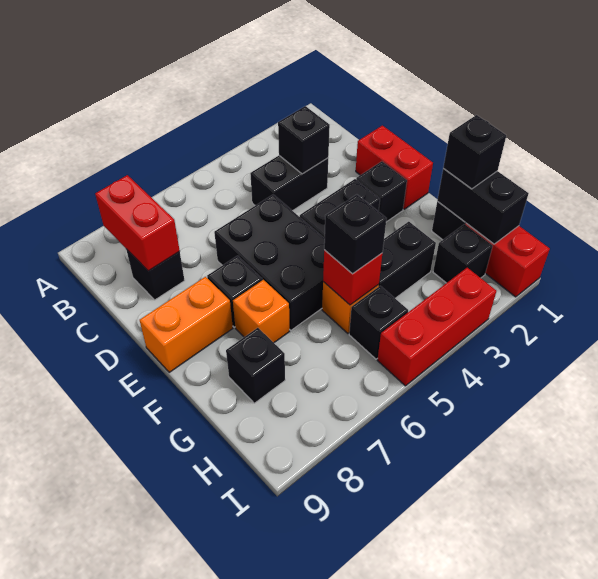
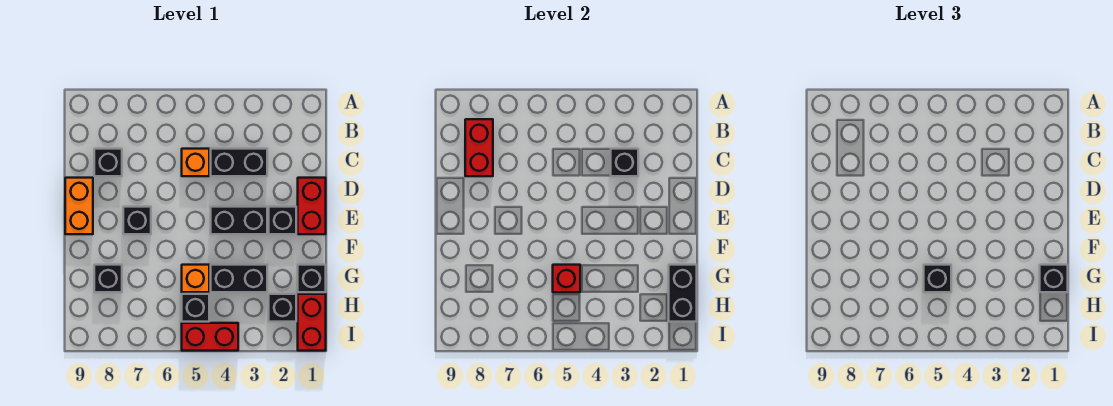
black 2x3 brick [214,195,325,330] -> none
orange 1x2 brick [140,277,233,372] -> orange 1x2 brick turned to [65,178,93,234]
orange 1x1 brick [233,280,290,343] -> orange 1x1 brick moved to [182,149,209,176]
red 1x3 brick [377,268,496,386] -> red 1x2 brick [182,323,238,351]

